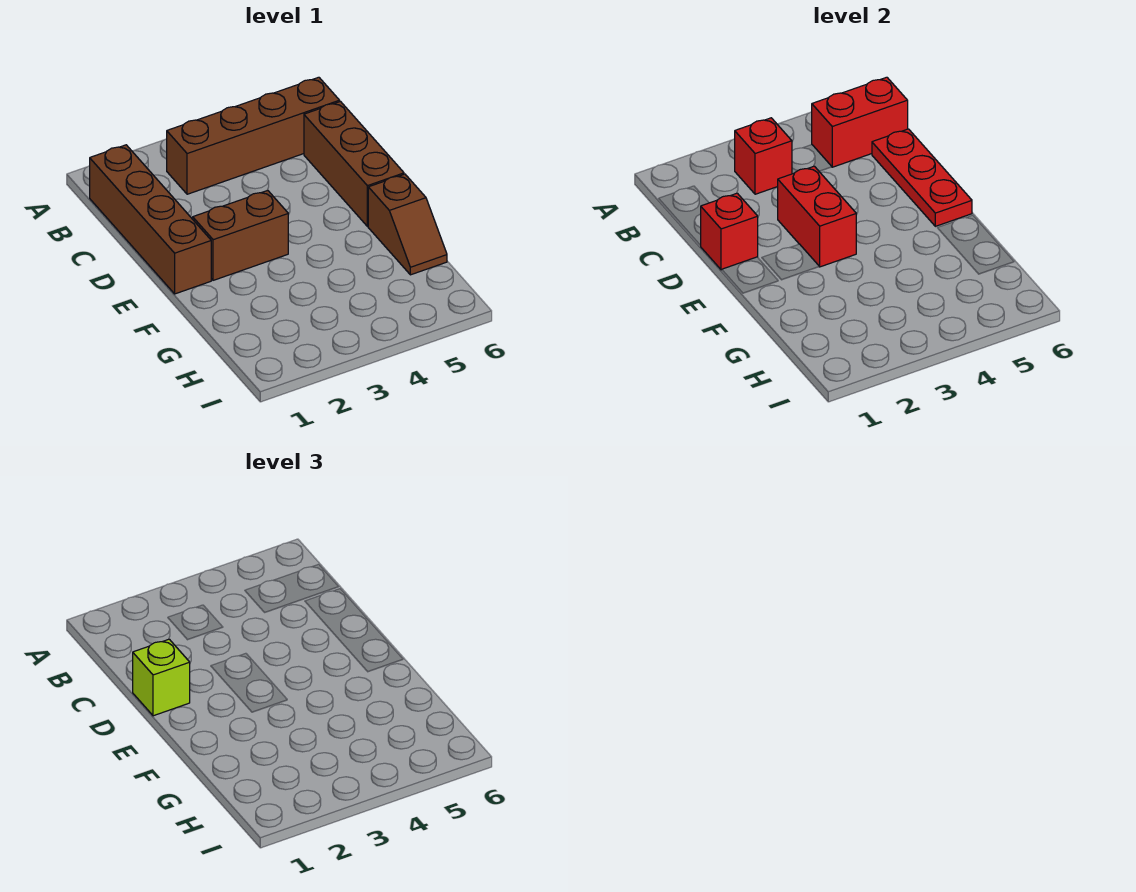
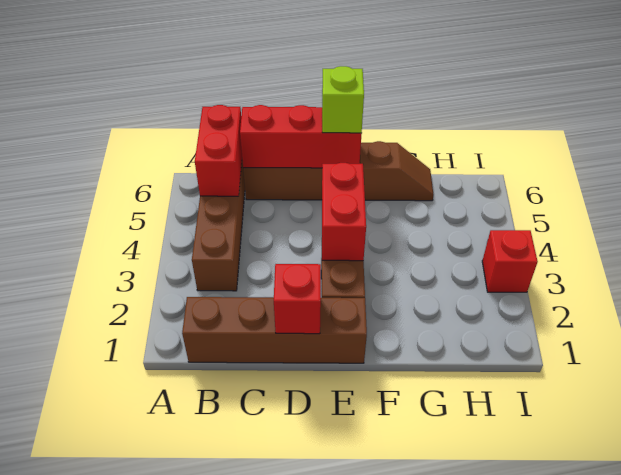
red 1x1 brick [735,118,792,194] -> red 1x1 brick moved to [482,230,538,292]
red 1x3 plate [872,129,972,226] -> red 1x3 brick [240,105,362,168]
lime 1x1 brick [133,639,190,716] -> lime 1x1 brick moved to [322,66,364,133]
red 1x2 brick [778,166,856,267] -> red 1x2 brick turned to [322,163,366,261]

